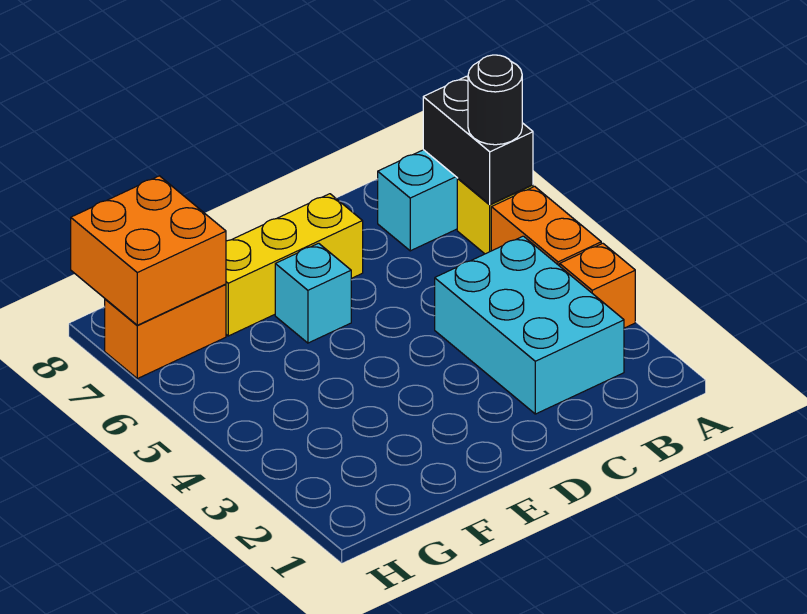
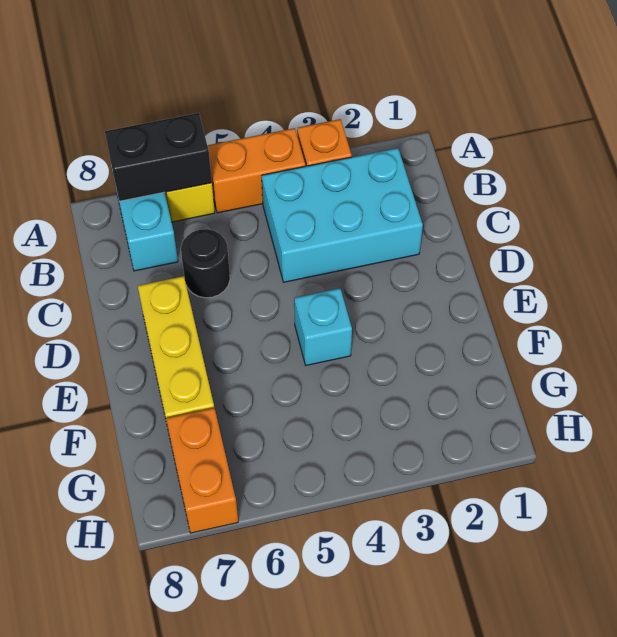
black 1x1 round brick [468,55,522,145] -> black 1x1 round brick moved to [181,229,230,298]
cyan 1x1 brick [275,243,351,343] -> cyan 1x1 brick moved to [294,288,352,365]
orange 2x2 brick [71,176,226,325] -> none

